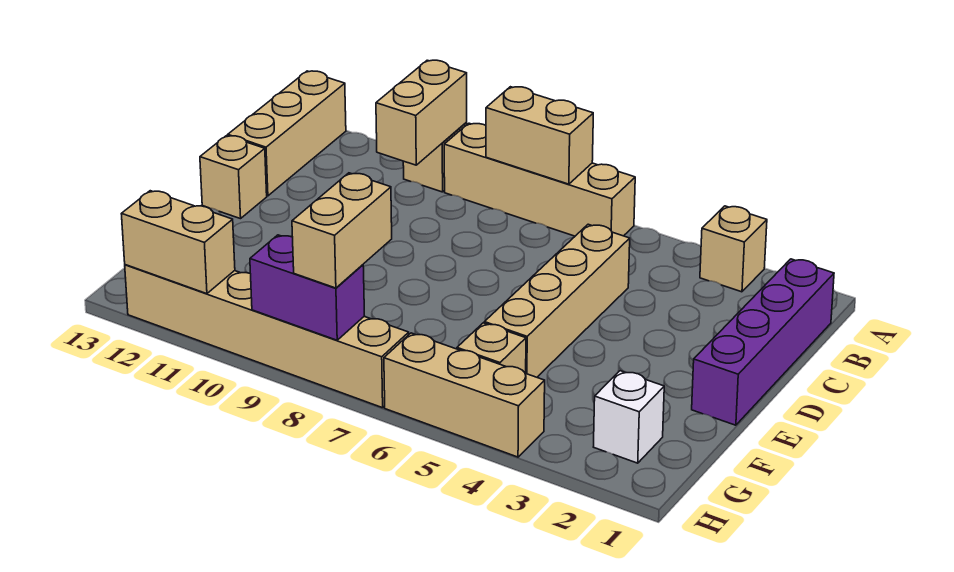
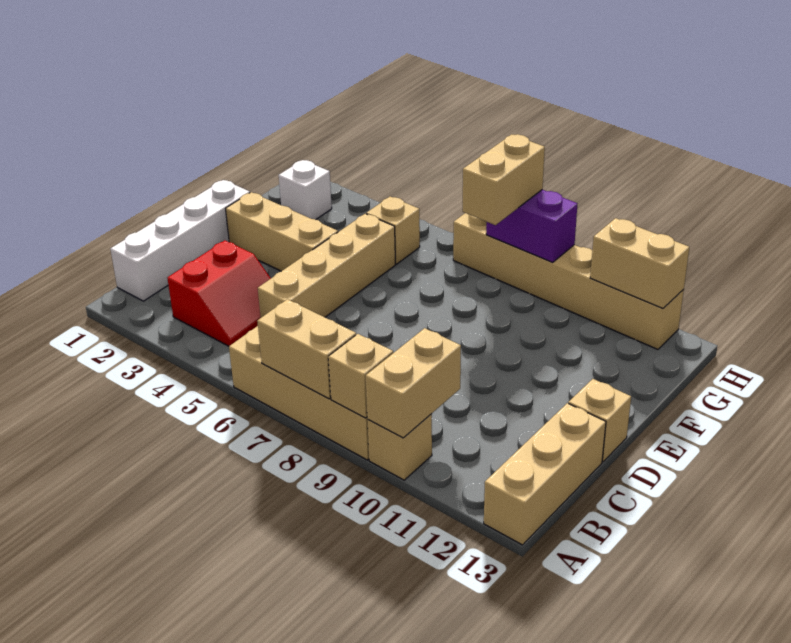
tan 1x1 brick [700,206,767,292] -> tan 1x1 brick moved to [328,334,393,418]
purple 1x4 brick [692,259,834,425] -> white 1x4 brick [111,180,250,301]
none -> red 2x2 slope [168,240,271,346]
tan 1x3 brick [384,333,545,457] -> tan 1x3 brick moved to [226,192,338,271]

